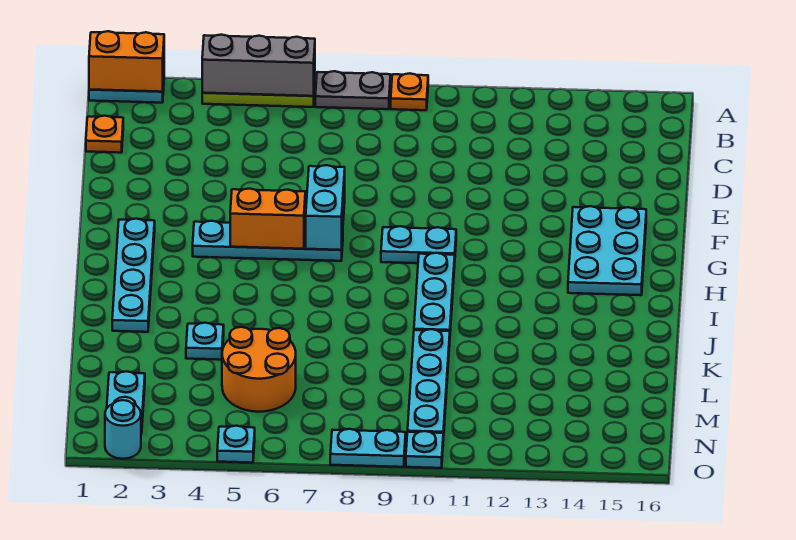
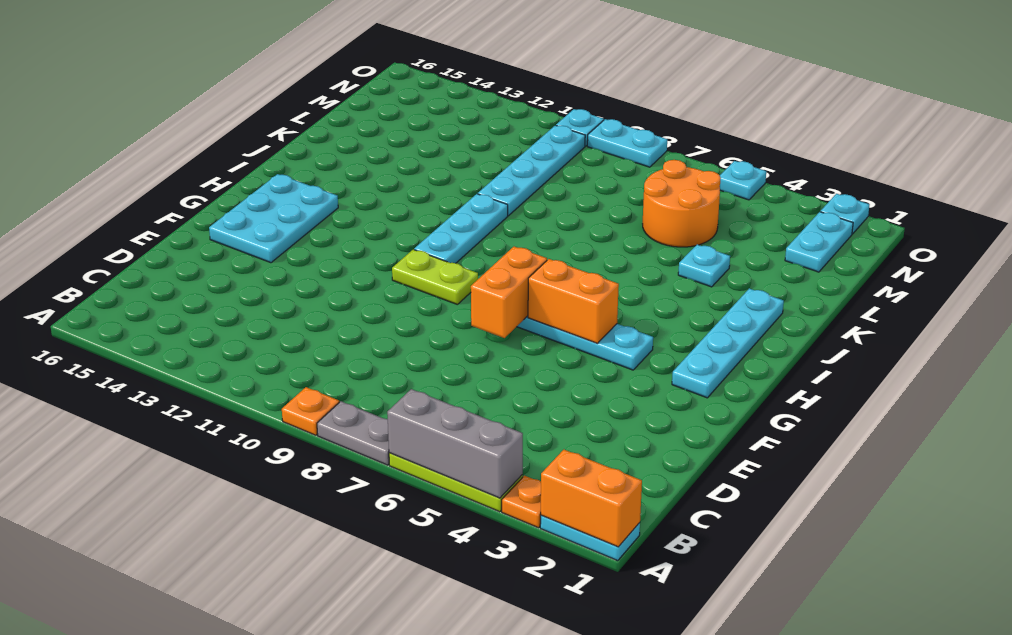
orange 1x1 plate [86,116,123,153] -> orange 1x1 plate moved to [502,476,541,528]
cyan 1x2 brick [306,165,345,250] -> orange 1x2 brick [471,247,547,338]
cyan 1x2 plate [381,226,456,263] -> lime 1x2 plate [392,249,478,305]
cyan 1x1 round brick [105,400,141,459] -> cyan 1x1 plate [820,194,869,234]

